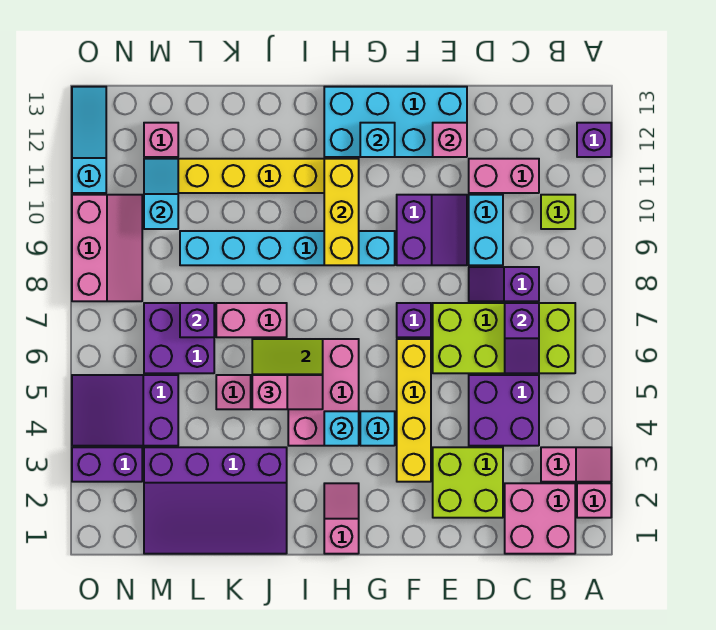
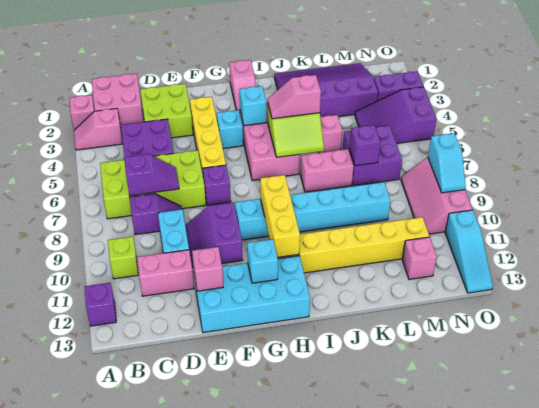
purple 1x2 slope [505,303,539,373] -> purple 1x2 slope turned to [124,154,179,196]
purple 2x3 slope [72,375,178,446] -> purple 2x3 slope turned to [355,87,436,143]
cyan 1x2 slope [144,159,178,229] -> cyan 1x2 slope moved to [428,133,466,193]

